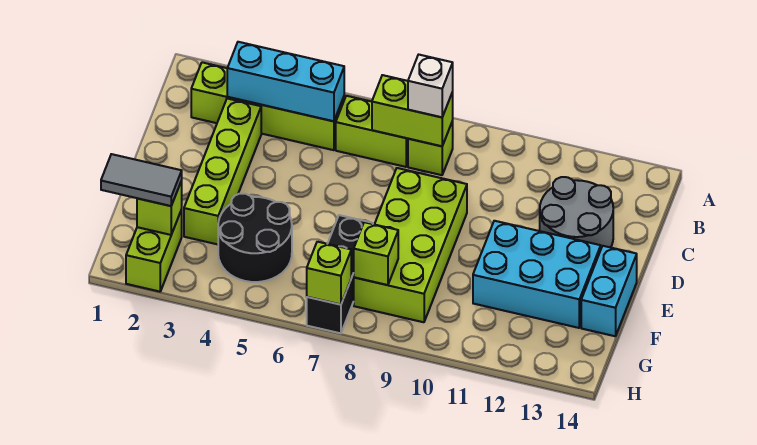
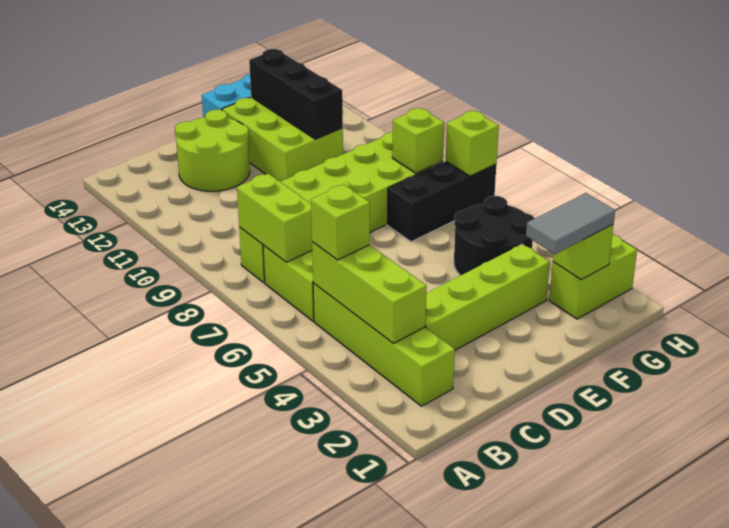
cyan 1x3 brick [227,42,344,121] -> lime 1x3 brick [312,242,427,343]
none -> lime 1x1 brick [311,185,370,260]
white 1x1 brick [408,55,453,117] -> none
grey 2x2 round brick [540,177,613,248] -> lime 2x2 round brick [175,110,250,191]
cyan 2x3 brick [473,221,601,328] -> lime 2x3 brick [222,97,343,182]
none -> black 1x3 brick [249,49,343,139]
grey 1x2 tile [101,154,182,206] -> grey 1x2 tile turned to [526,193,615,254]

